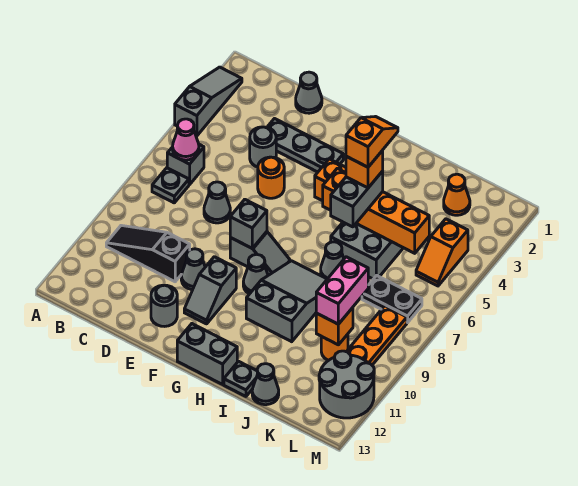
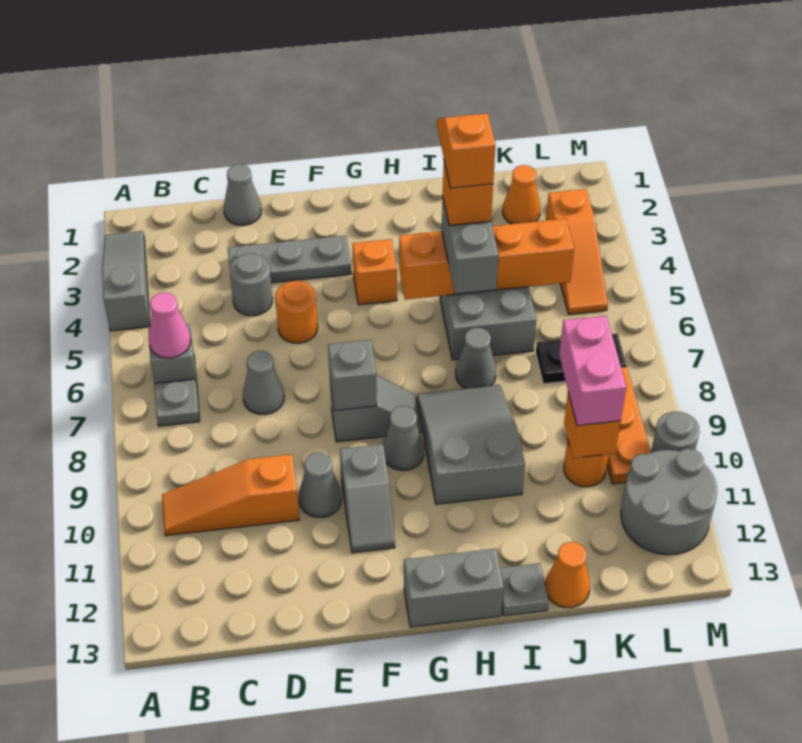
black 1x3 slope [106,225,190,282] -> orange 1x3 slope [162,454,299,536]
grey 1x1 round brick [151,285,177,326] -> grey 1x1 round brick moved to [651,412,700,452]
grey 1x1 cone [252,364,279,405] -> orange 1x1 cone [545,542,590,608]
orange 1x2 slope [416,219,468,286] -> orange 1x3 slope [546,189,608,314]

